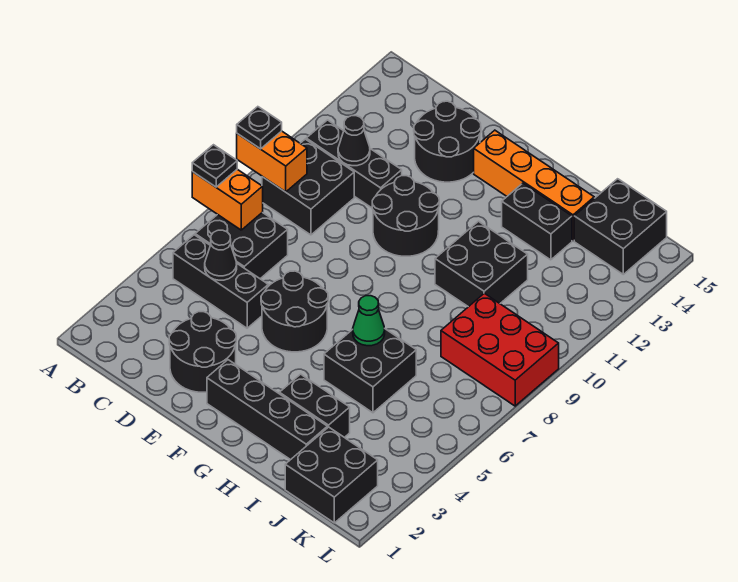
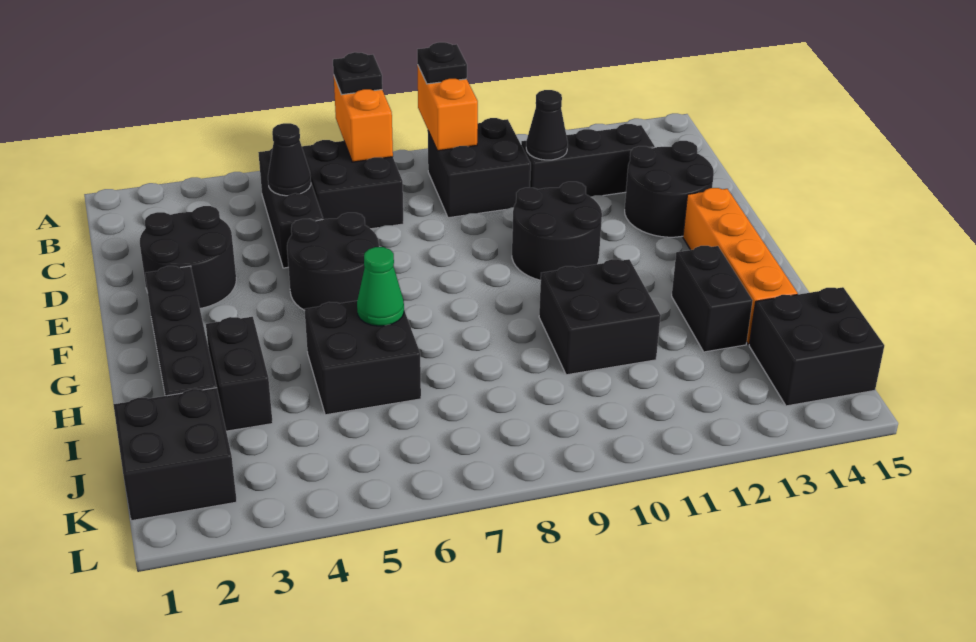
black 1x3 brick [306,120,402,208] -> black 1x3 brick turned to [521,124,655,197]
red 2x3 brick [441,293,559,406] -> none

